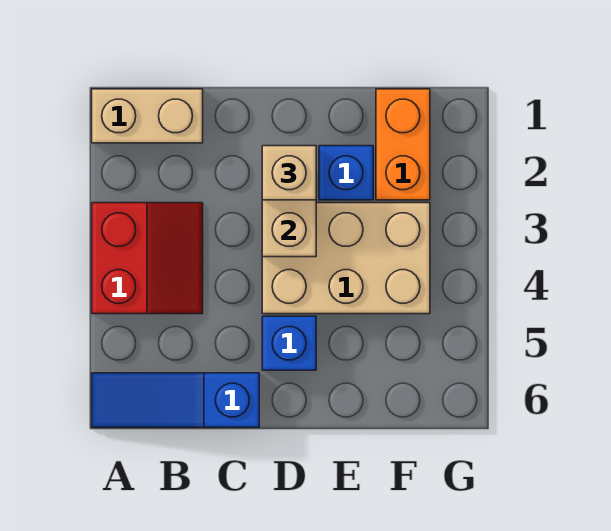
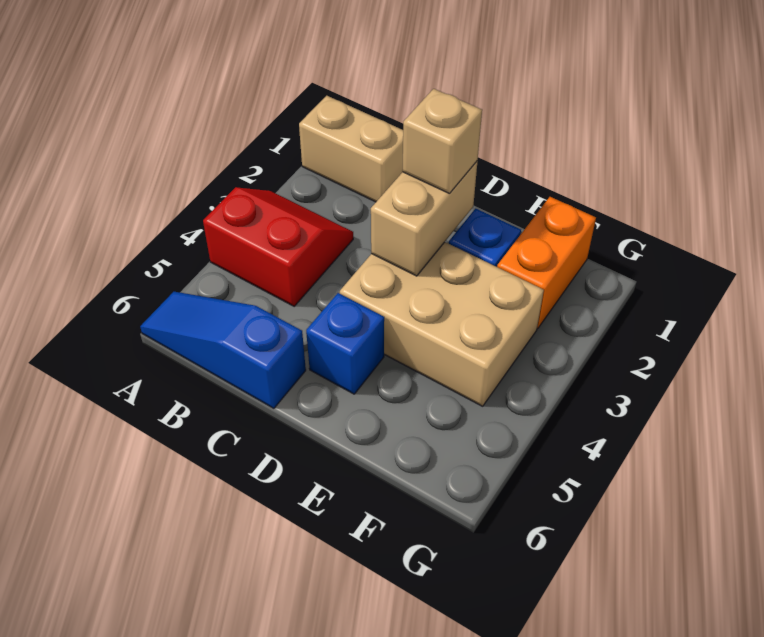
red 2x2 slope [92,203,203,314] -> red 2x2 slope turned to [203,187,353,306]

